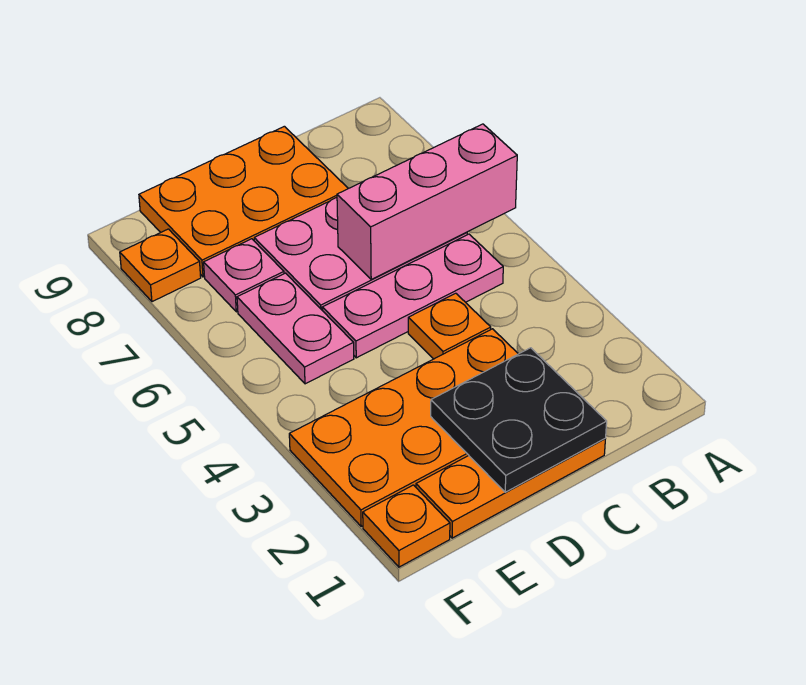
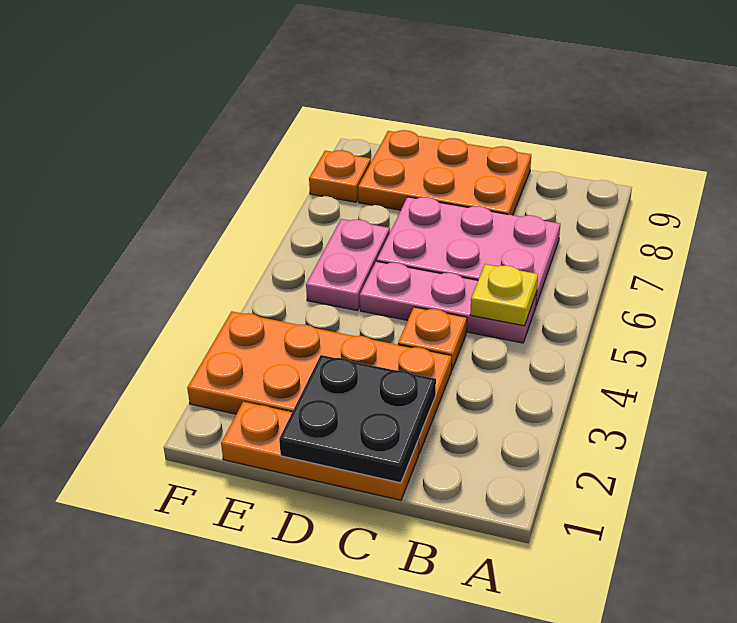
pink 1x3 brick [337,124,517,279] -> none
none -> yellow 1x1 plate [470,264,538,326]
pink 1x1 plate [204,239,284,312] -> none
orange 1x1 plate [363,485,450,567] -> none

